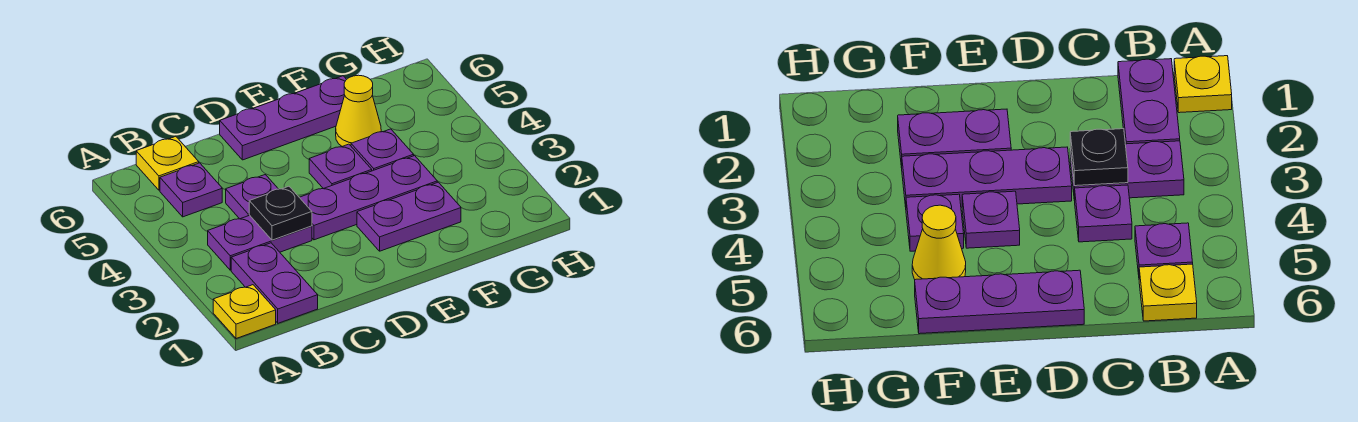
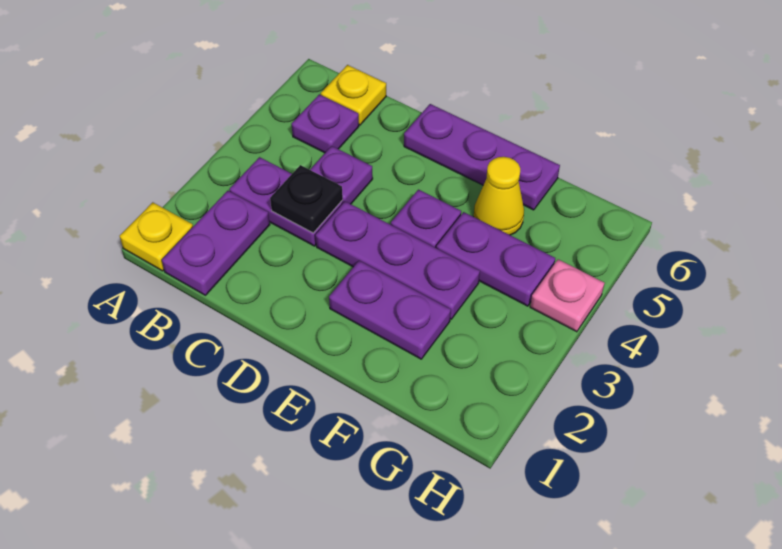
purple 1x1 plate [351,129,414,171] -> purple 1x2 plate [436,212,555,306]
none -> pink 1x1 plate [530,259,604,332]

